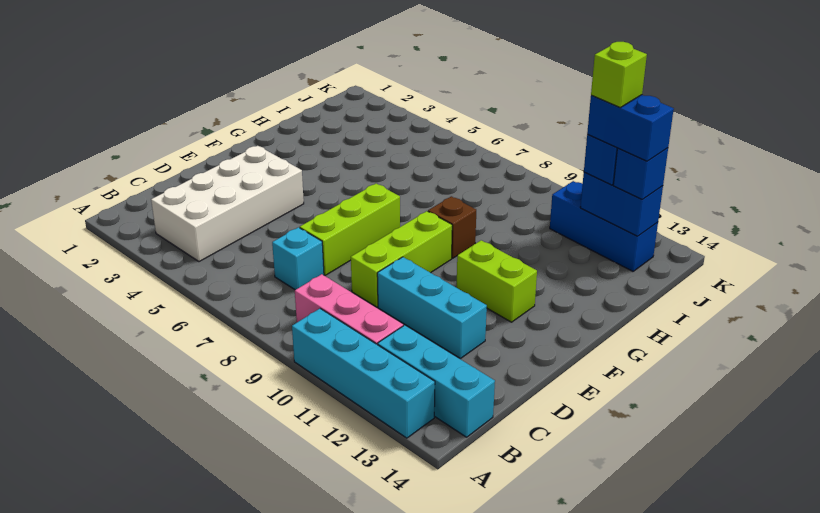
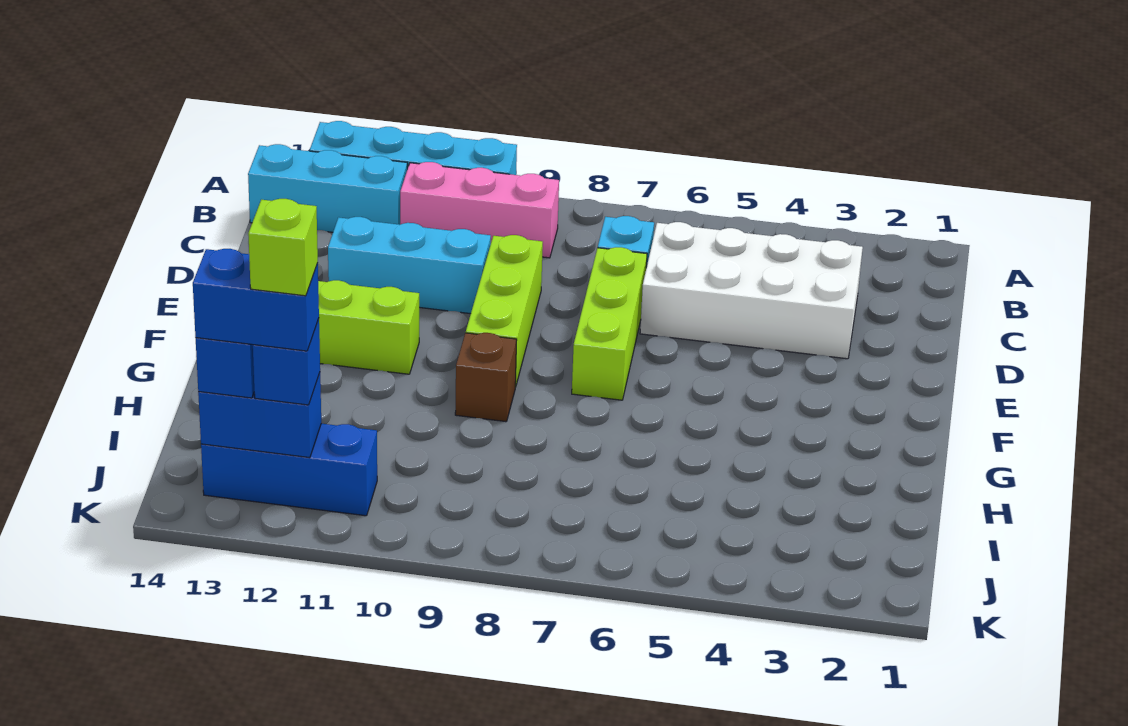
white 2x4 brick [151,146,304,262] -> white 2x4 brick turned to [640,222,863,359]

